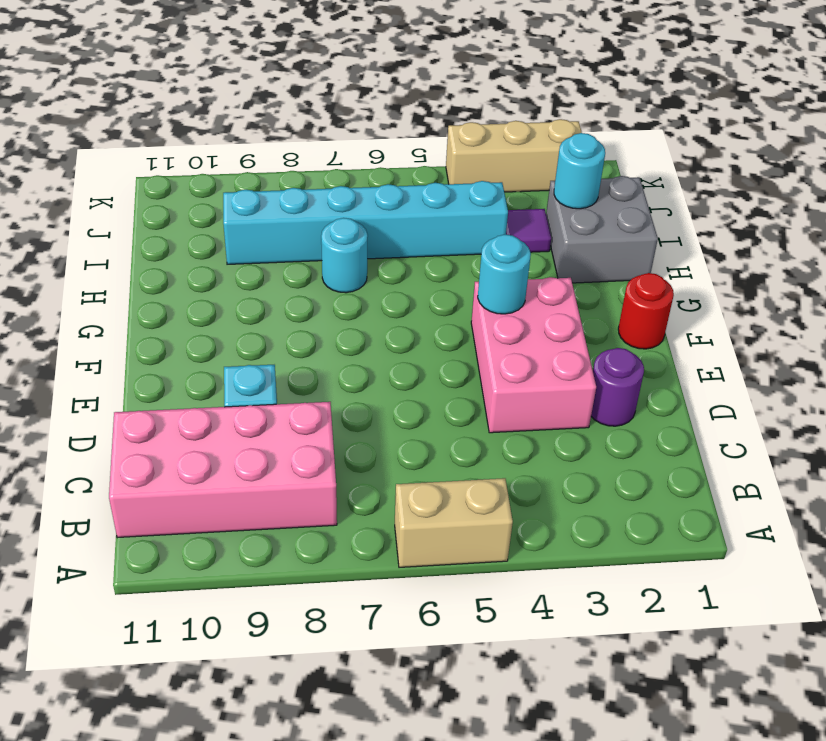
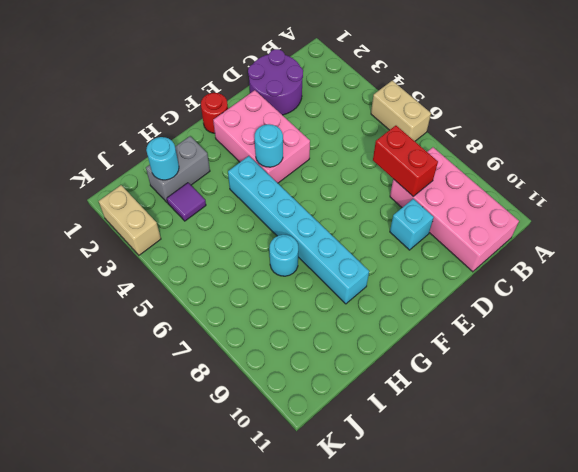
none -> red 1x2 brick [373,126,438,197]
purple 1x1 round brick [591,348,644,426] -> purple 2x2 round brick [248,49,303,115]
pink 2x3 brick [471,277,596,433] -> pink 2x3 brick turned to [213,90,310,183]
grey 2x2 brick [546,176,658,283] -> grey 1x2 brick [146,136,210,203]
cyan 1x6 brick [223,181,508,264] -> cyan 1x6 brick moved to [228,156,369,304]
tan 1x3 brick [446,119,582,192] -> tan 1x2 brick [99,185,161,255]

